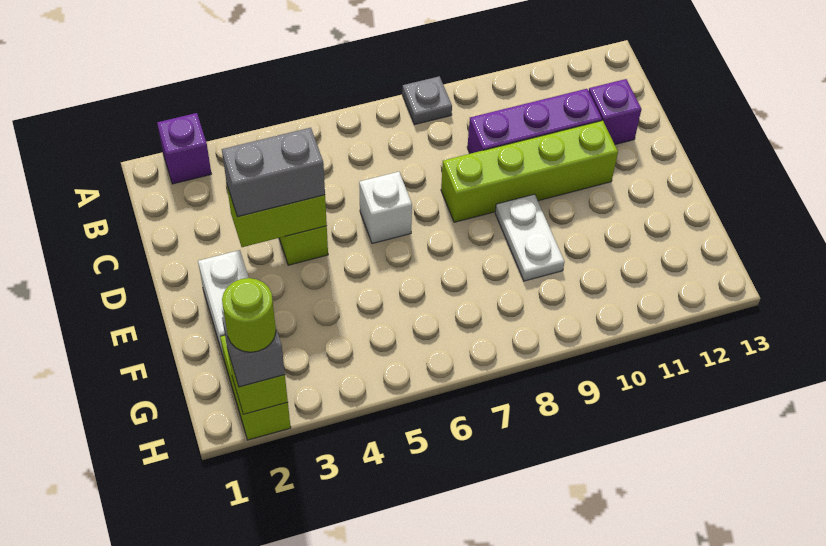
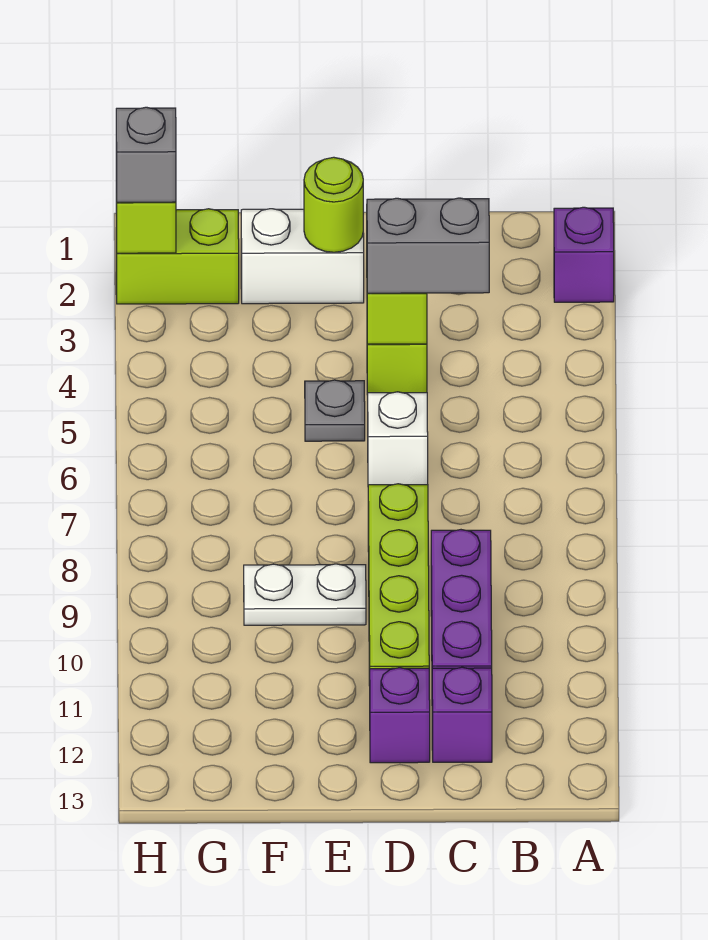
grey 1x1 plate [402,76,452,125] -> grey 1x1 plate moved to [305,380,365,441]
grey 1x2 brick [222,128,325,217] -> grey 1x2 brick turned to [367,198,489,293]
none -> purple 1x1 brick [370,668,430,763]
lime 1x1 round brick [222,278,276,352] -> lime 1x1 round brick moved to [304,157,363,252]

